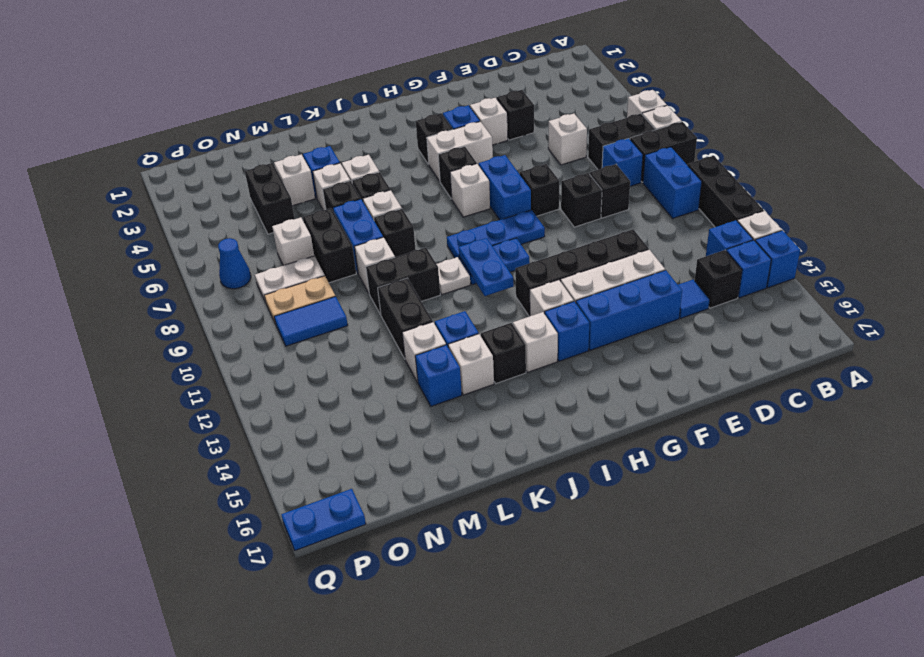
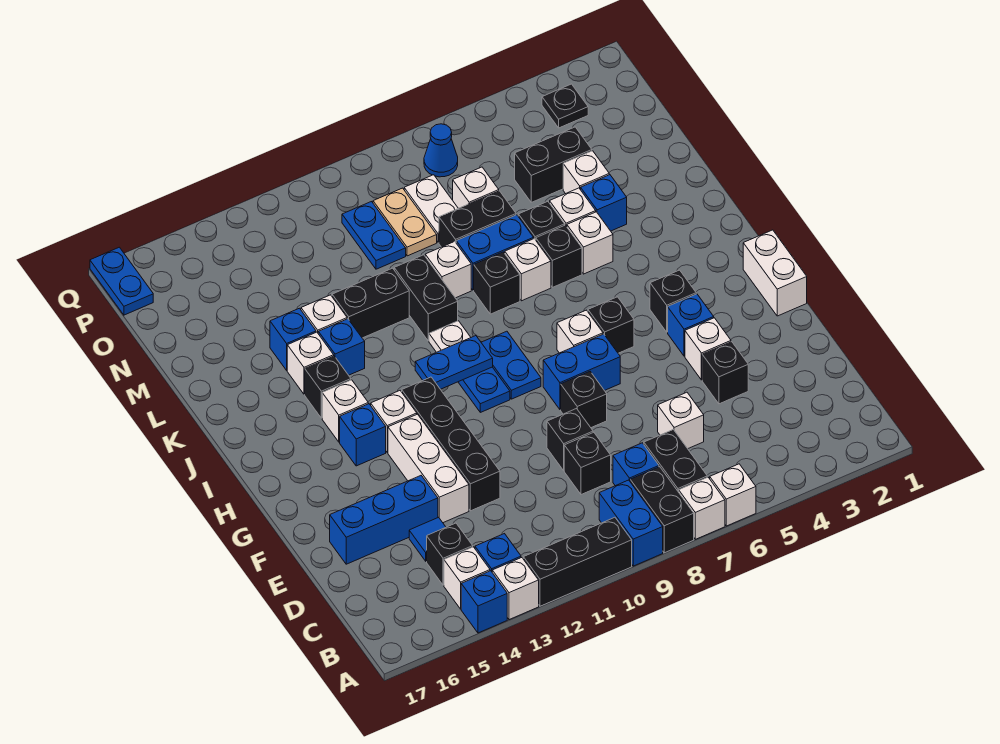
blue 1x2 brick [643,147,702,218] -> blue 1x2 brick turned to [599,480,663,566]
blue 1x1 brick [726,240,771,298] -> white 1x1 brick [444,547,490,609]
blue 1x3 brick [576,270,682,350] -> blue 1x3 brick turned to [330,476,438,564]
white 1x2 brick [427,121,493,181] -> white 1x2 brick moved to [743,230,807,316]
blue 1x3 plate [447,210,545,258] -> blue 1x2 plate [481,331,541,399]
blue 1x2 tile [274,296,348,346] -> blue 1x2 plate [342,202,406,269]
none -> black 1x1 plate [542,84,588,128]

